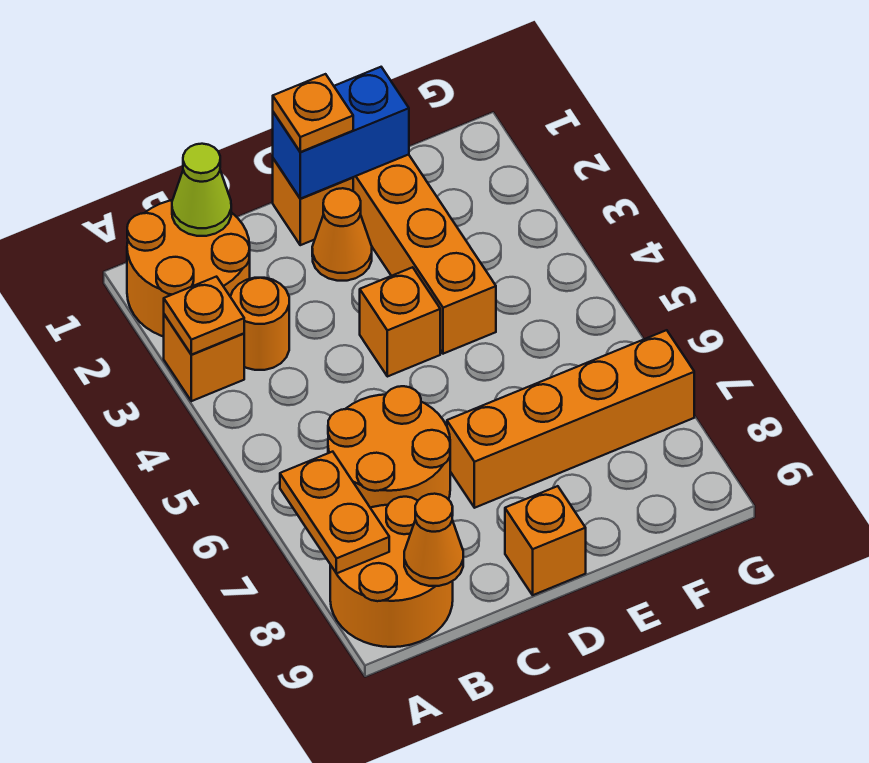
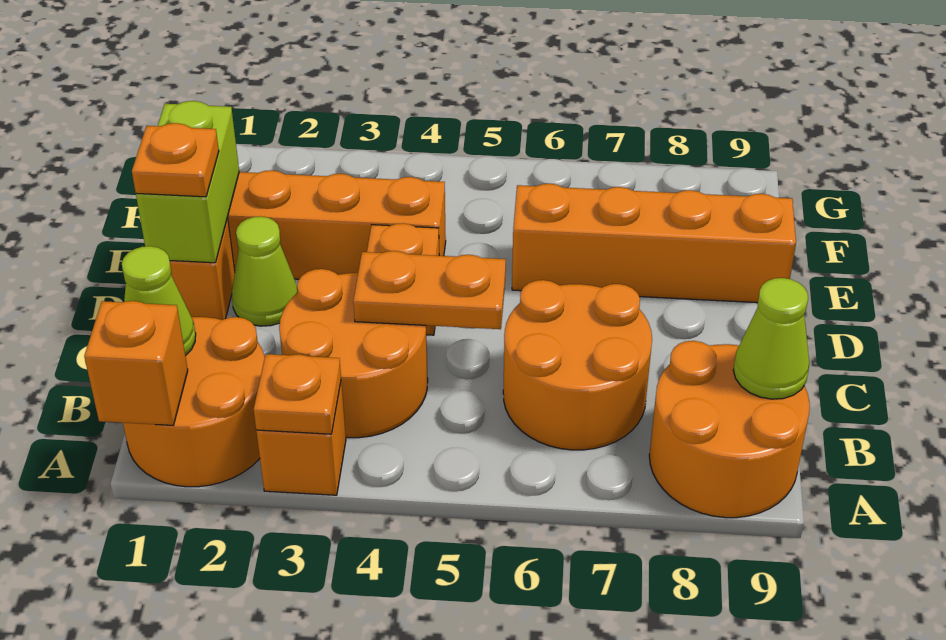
orange 1x2 plate [280,452,389,574] -> orange 1x2 plate moved to [353,251,506,329]
orange 1x1 round brick [230,278,289,370] -> orange 2x2 round brick [279,269,428,438]
orange 1x1 cone [404,494,463,586] -> lime 1x1 cone [733,278,809,399]
blue 1x2 brick [273,67,409,199] -> lime 1x2 brick [136,101,239,263]
orange 1x1 cone [312,188,372,281] -> lime 1x1 cone [232,216,298,326]
orange 1x4 brick [447,330,694,508] -> orange 1x4 brick turned to [512,184,796,303]
orange 1x1 brick [505,486,586,595] -> orange 1x1 brick moved to [84,301,188,425]

